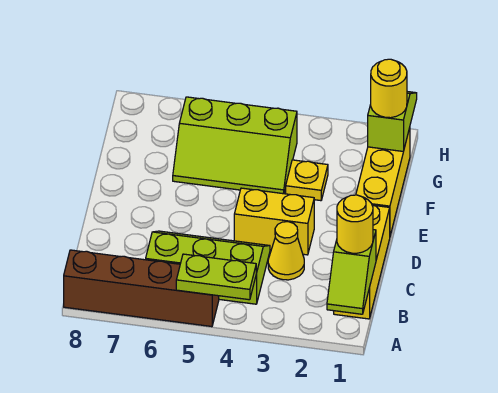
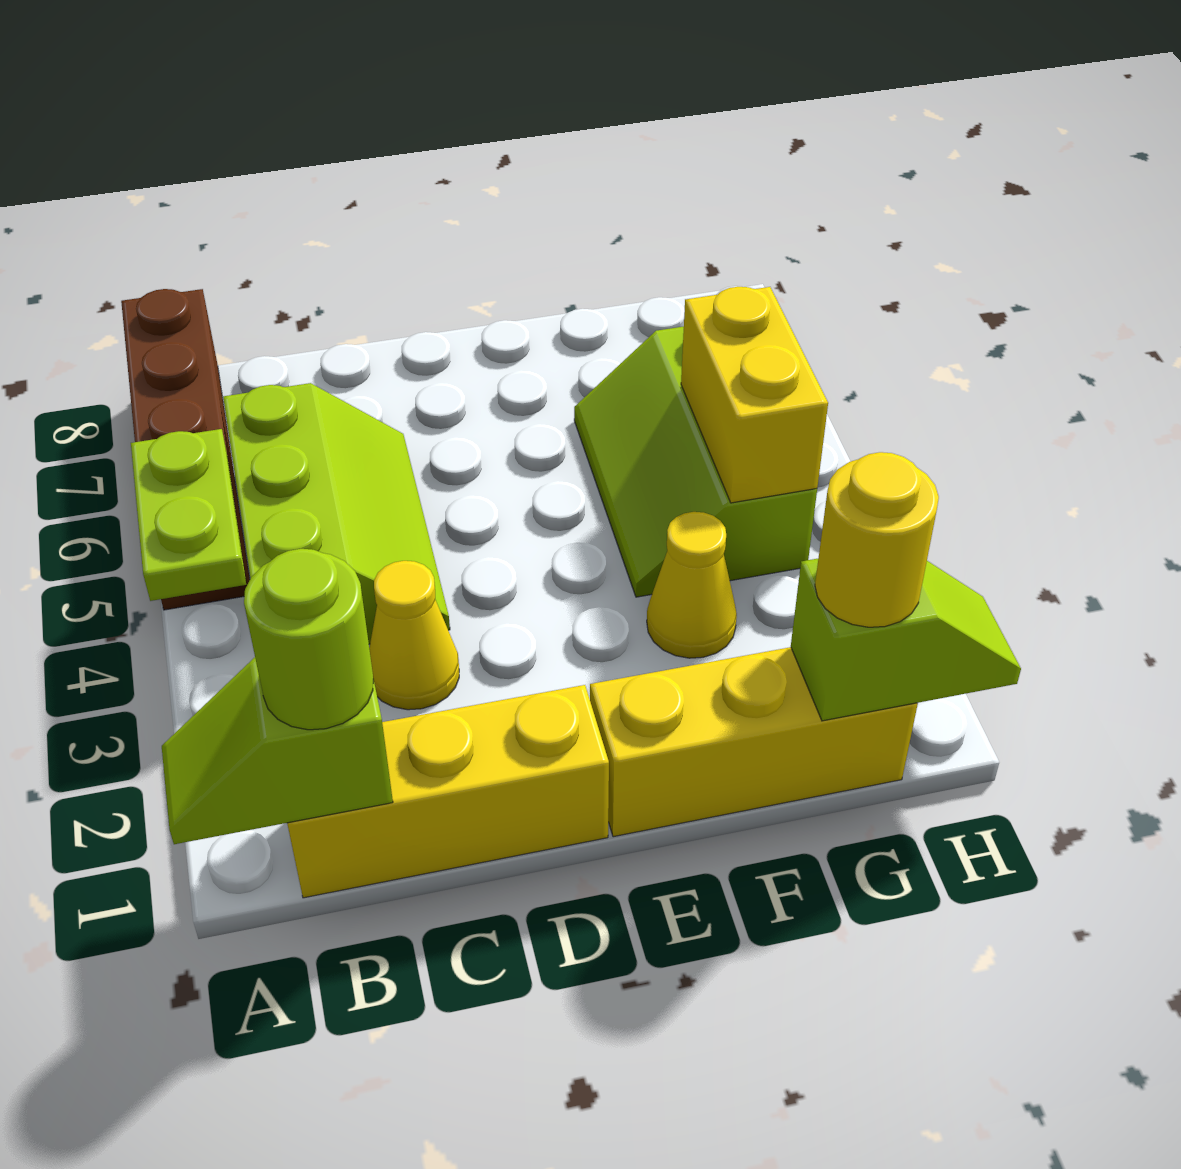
yellow 1x1 round brick [337,195,373,253] -> lime 1x1 round brick [244,549,373,730]
yellow 1x2 brick [234,188,314,255] -> yellow 1x2 brick moved to [681,287,828,503]
yellow 1x1 plate [286,160,328,201] -> yellow 1x1 cone [647,512,737,658]

